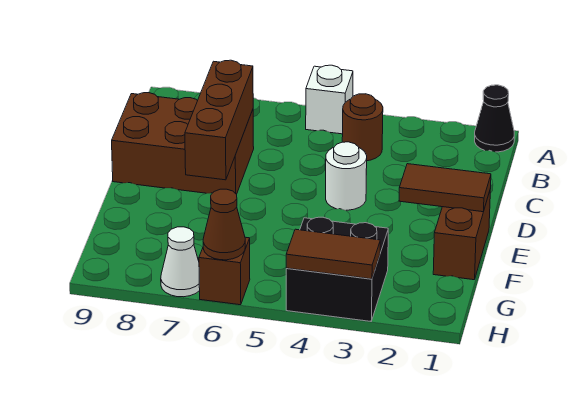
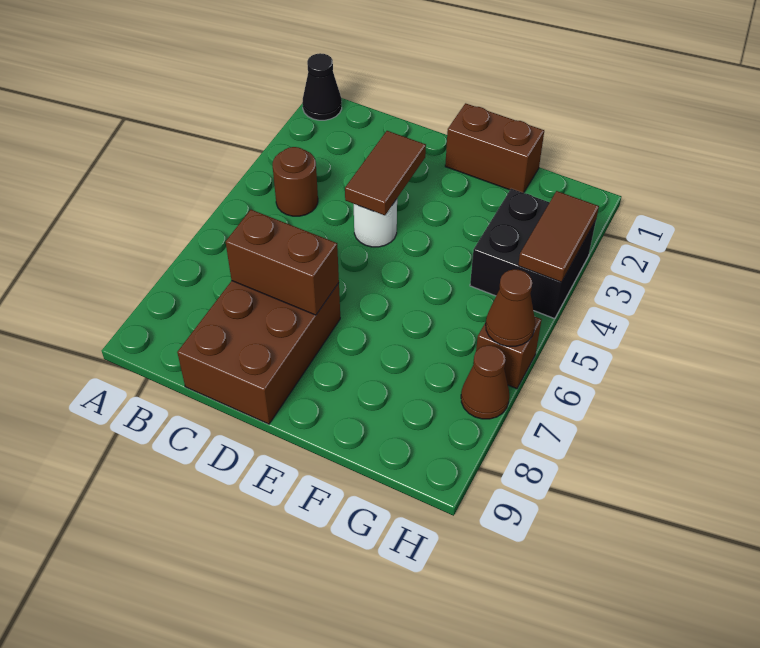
white 1x1 brick [306,65,353,134] -> none
brown 1x3 brick [185,60,253,180] -> brown 1x2 brick [226,210,339,315]
brown 1x2 tile [399,164,491,212] -> brown 1x2 tile moved to [345,131,426,215]
white 1x1 cone [161,227,200,297] -> brown 1x1 cone [461,345,509,419]

